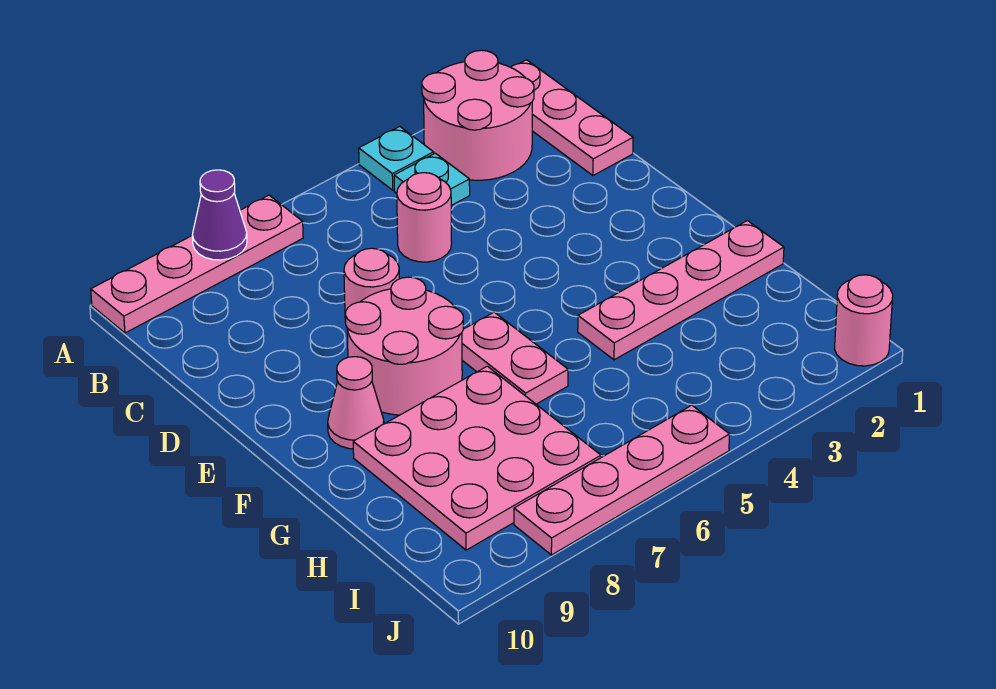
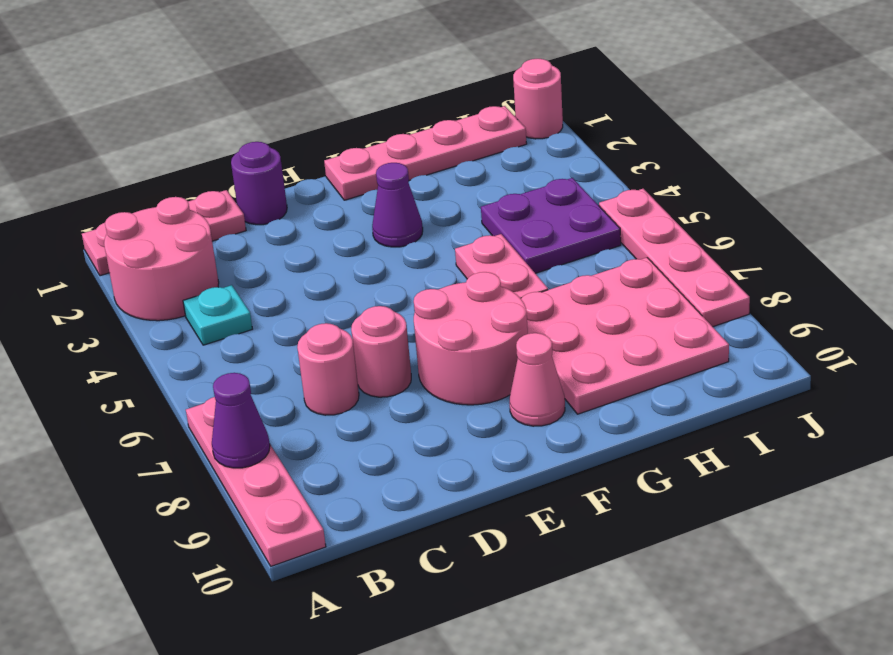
cyan 1x1 plate [359,126,434,190] -> none
pink 1x1 round brick [397,173,452,262] -> pink 1x1 round brick moved to [297,323,359,415]
none -> purple 1x1 round brick [231,142,287,225]
none -> purple 1x1 cone [372,163,423,247]
pink 1x2 plate [462,312,568,404] -> pink 1x2 plate turned to [455,234,548,298]
pink 1x4 plate [578,221,784,360] -> pink 1x4 plate turned to [324,106,527,200]
none -> purple 2x2 plate [481,178,621,273]

